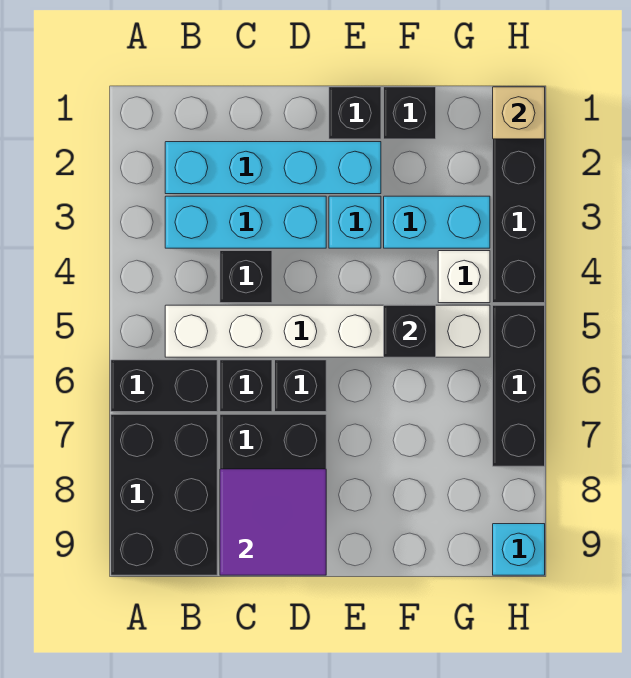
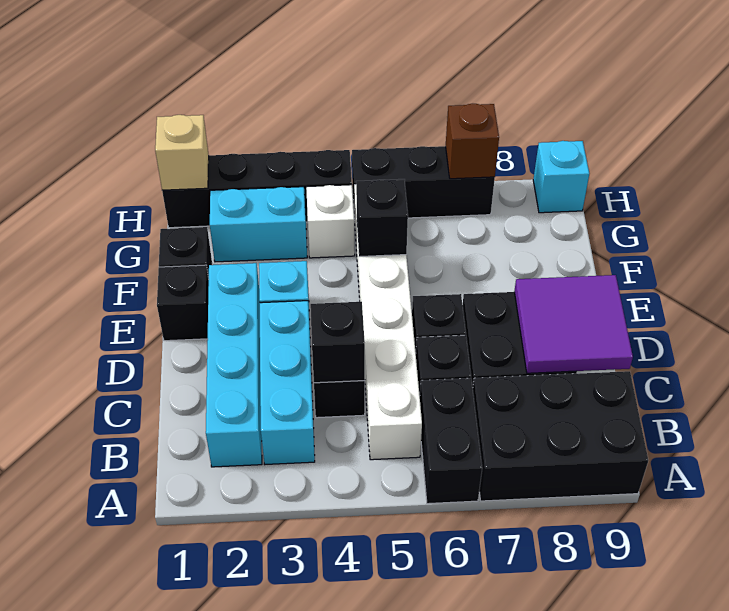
none -> black 1x1 brick [310,302,365,383]
cyan 1x2 brick [384,196,490,248] -> cyan 1x2 brick turned to [210,187,307,262]
none -> brown 1x1 brick [446,104,499,179]

